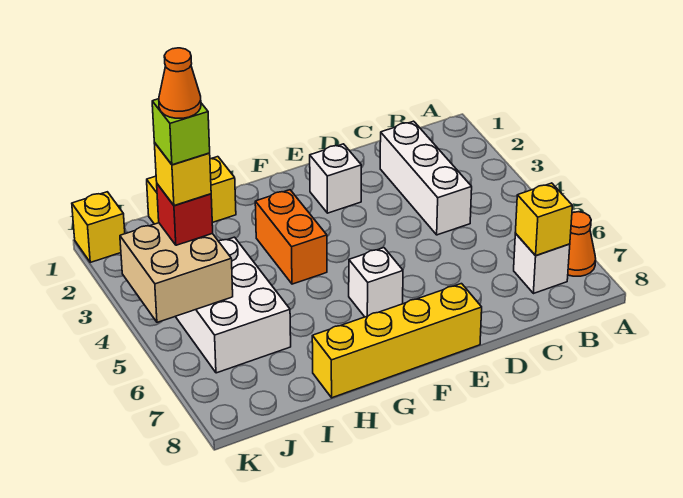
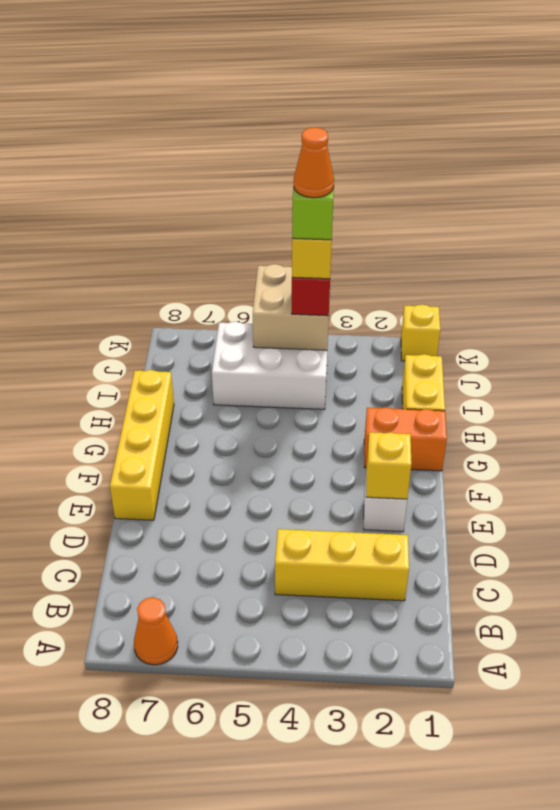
white 1x1 brick [514,234,570,294] -> none
yellow 1x1 brick [515,183,572,256] -> yellow 1x1 brick moved to [366,432,411,499]
white 1x3 brick [380,121,472,235] -> yellow 1x3 brick [275,529,409,601]
white 1x1 brick [349,248,403,317] -> none
orange 1x2 brick [255,190,327,284] -> orange 1x2 brick moved to [364,407,447,471]

